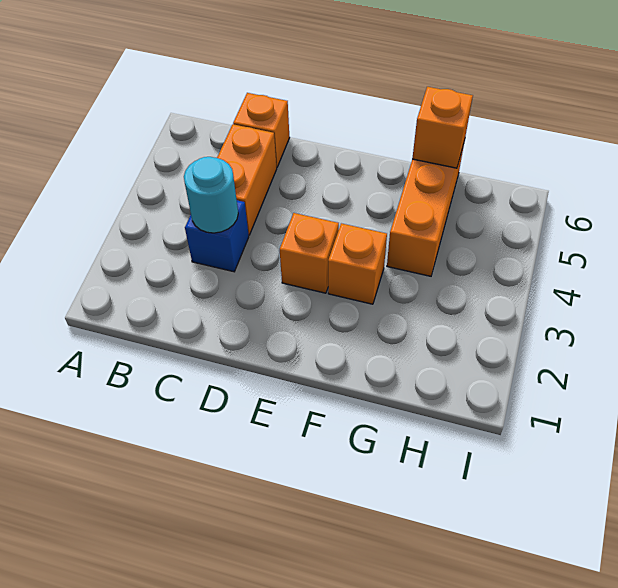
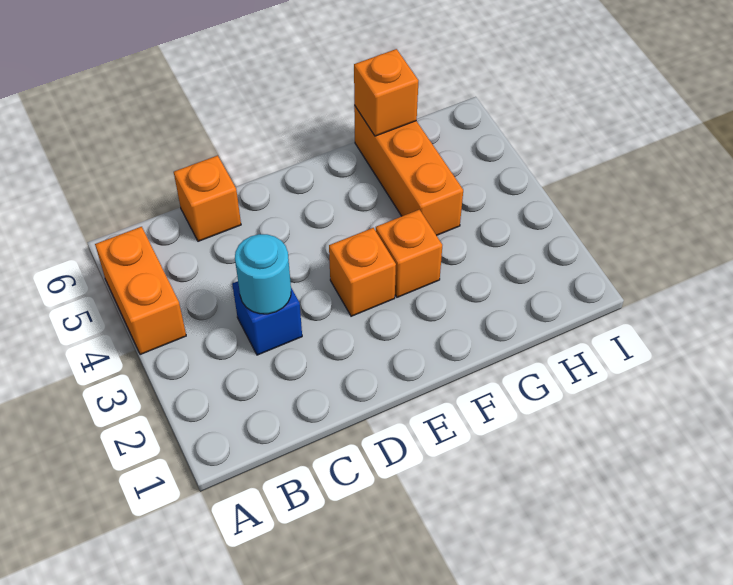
orange 1x2 brick [217,124,277,235] -> orange 1x2 brick moved to [95,227,186,355]

